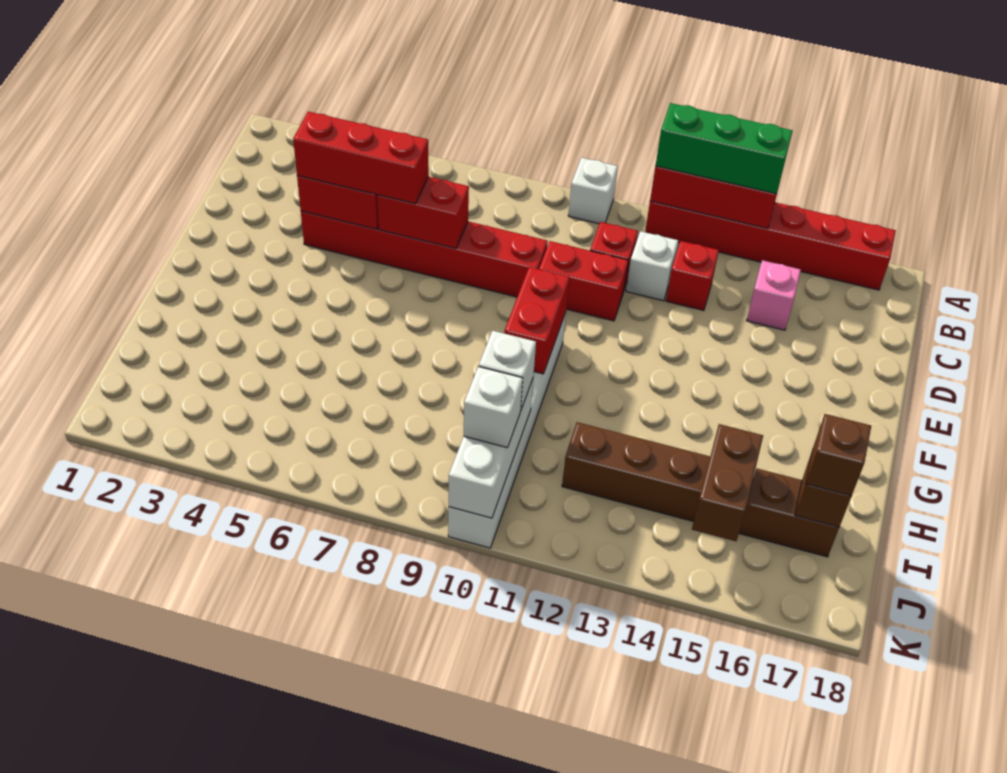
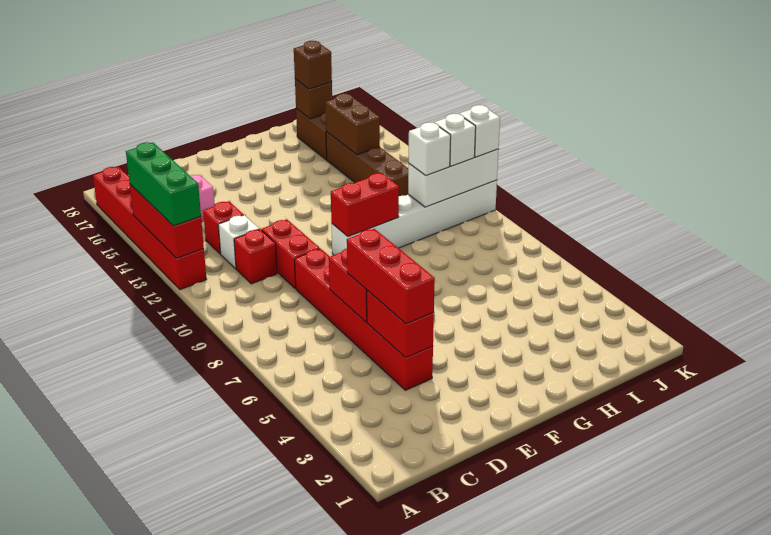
white 1x1 brick [568,158,618,224] -> white 1x1 brick moved to [459,105,500,157]
brown 1x2 brick [692,424,763,541] -> brown 1x2 brick turned to [325,94,380,155]

